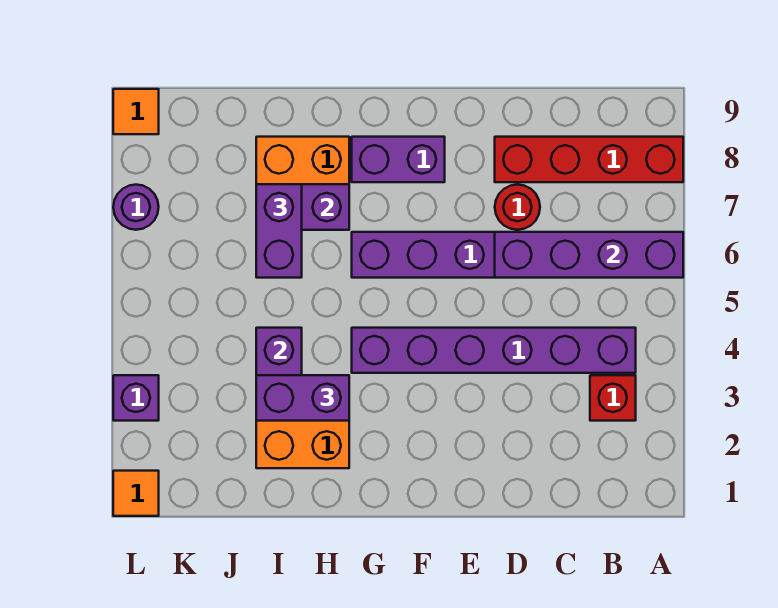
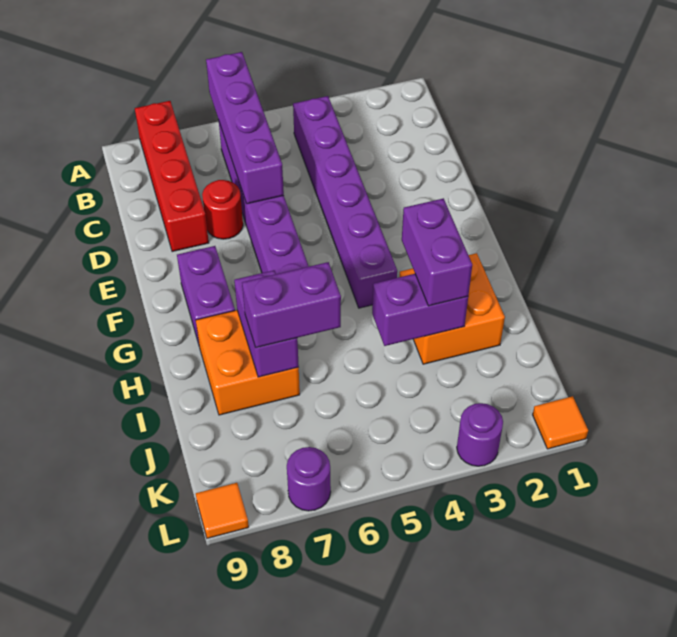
red 1x1 brick [590,375,636,421] -> none
purple 1x1 brick [113,375,159,421] -> purple 1x1 round brick [457,403,503,466]

